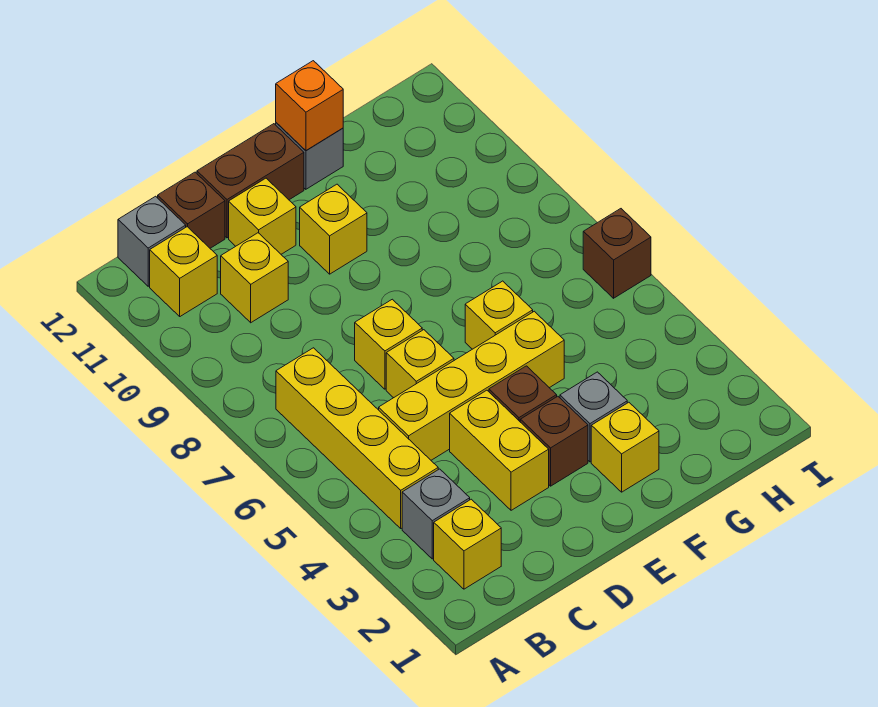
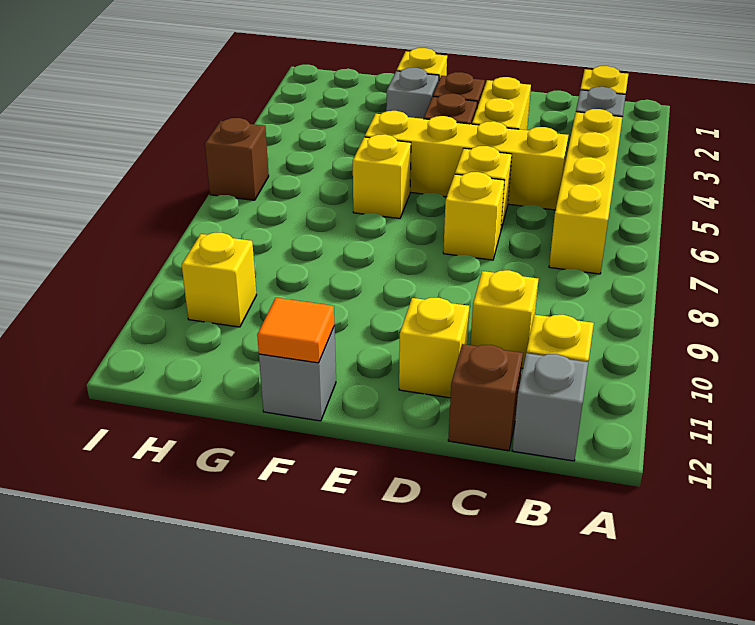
brown 1x2 brick [197,124,304,238] -> none
yellow 1x1 brick [300,184,367,274] -> yellow 1x1 brick moved to [182,233,256,327]
orange 1x1 brick [276,61,343,151] -> orange 1x1 tile [257,298,334,363]

